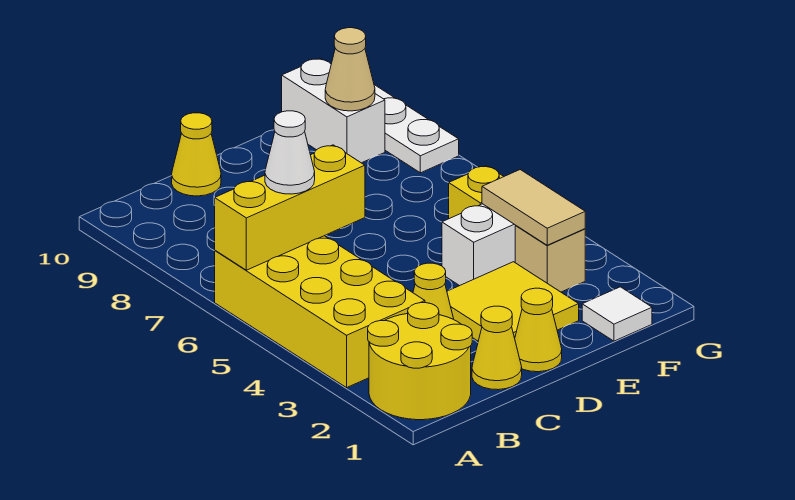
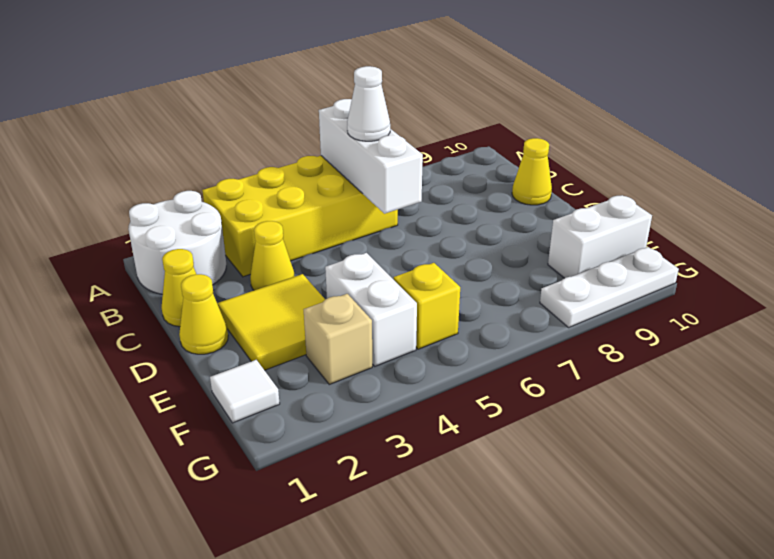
yellow 2x2 round brick [368,303,472,420] -> white 2x2 round brick [128,191,226,294]
yellow 1x3 brick [215,145,365,270] -> white 1x3 brick [319,99,423,214]
tan 1x2 tile [482,170,585,245] -> none
tan 1x1 cone [325,28,375,111] -> none

